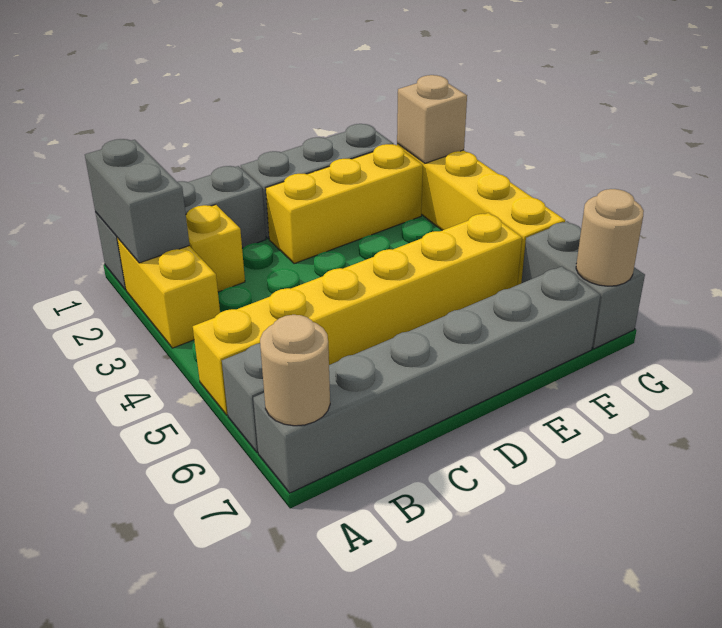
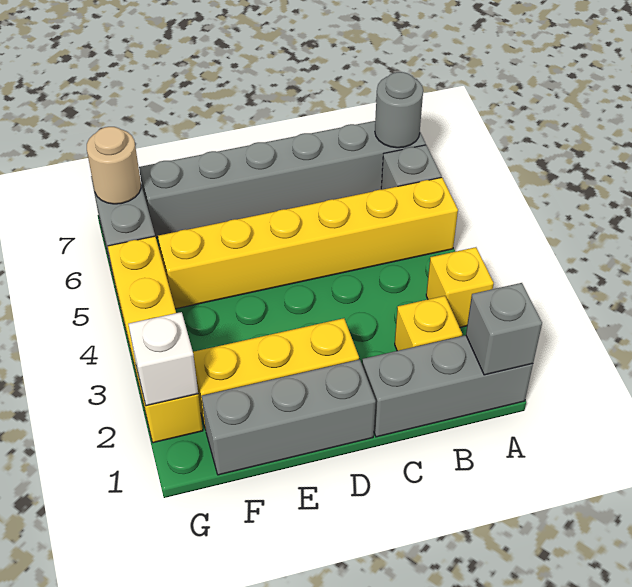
grey 1x2 brick [85,139,190,263] -> grey 1x1 brick [466,283,542,375]
yellow 1x2 brick [117,238,220,348] -> yellow 1x1 brick [426,247,494,327]
tan 1x1 round brick [260,315,330,426] -> grey 1x1 round brick [375,72,423,148]
tan 1x1 brick [397,75,467,163] -> white 1x1 brick [128,312,198,406]

